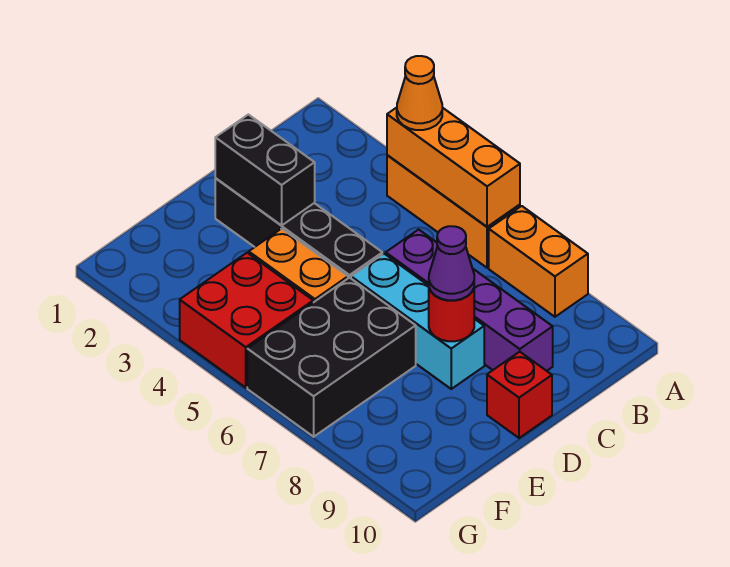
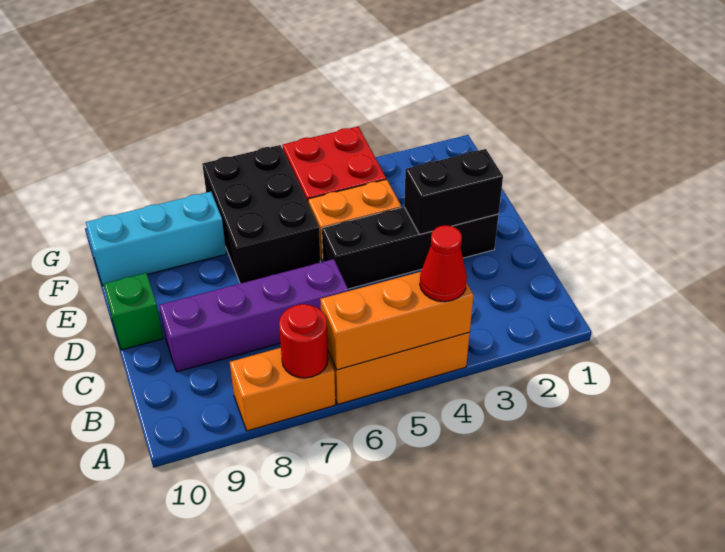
orange 1x1 cone [397,56,442,130] -> red 1x1 cone [420,225,467,302]
cyan 1x3 brick [351,254,484,389] -> cyan 1x3 brick moved to [86,192,226,286]
red 1x1 round brick [429,289,474,341] -> red 1x1 round brick moved to [279,304,328,378]
purple 1x1 cone [429,226,474,300] -> none
red 1x1 brick [487,352,552,438] -> green 1x1 brick [104,273,163,350]

